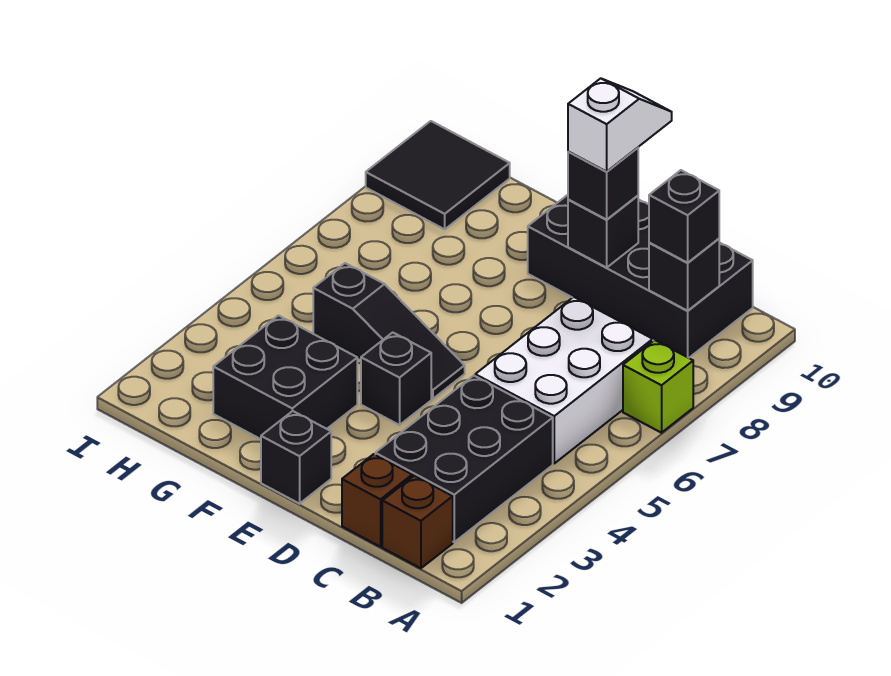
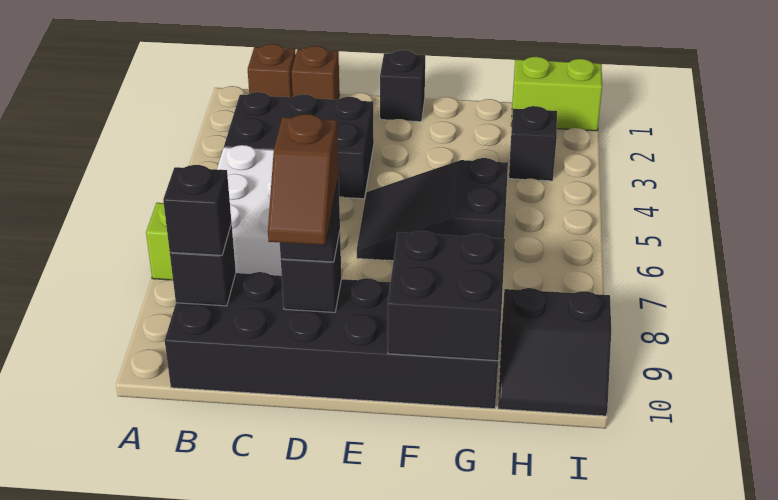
black 2x3 brick [375,376,553,542] -> black 2x3 brick turned to [224,92,374,199]
black 2x4 brick [528,195,753,358] -> black 2x6 brick [165,272,498,409]
white 1x2 slope [568,78,672,172] -> brown 1x2 slope [268,114,339,245]
black 1x1 brick [361,332,431,425] -> black 1x1 brick moved to [509,106,557,181]
black 1x3 slope [313,263,465,399] -> black 2x3 slope [357,158,508,261]
black 2x2 brick [213,315,357,439] -> black 2x2 brick moved to [388,231,505,361]
none -> lime 1x2 brick [511,57,602,131]
black 2x2 tile [366,121,510,229] -> black 2x2 slope [498,288,611,416]

